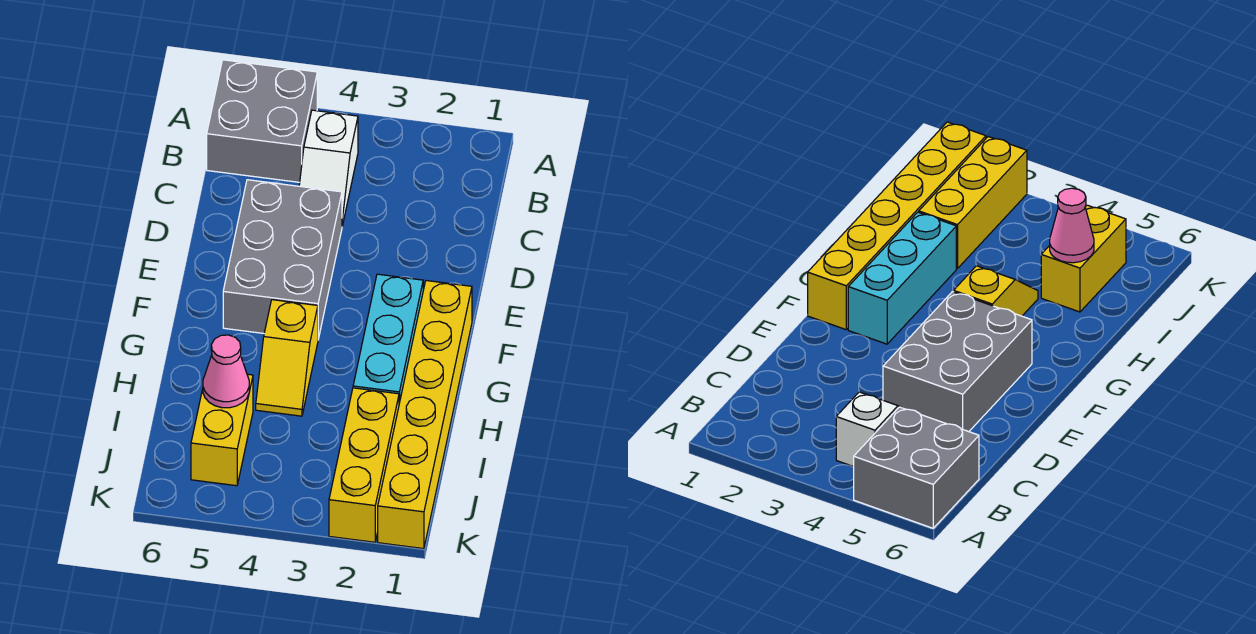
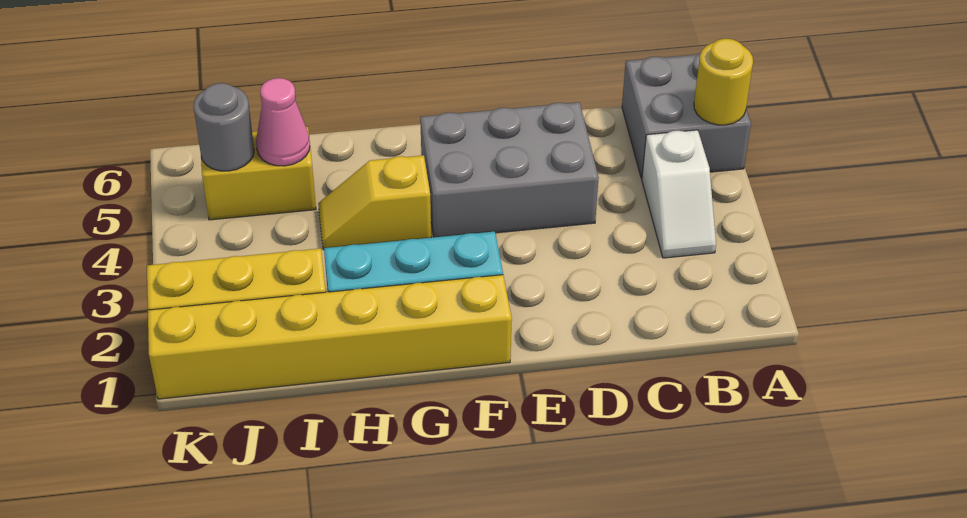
none -> yellow 1x1 round brick [694,39,753,125]
white 1x2 slope [299,110,358,226] -> white 1x2 slope turned to [642,130,716,258]
none -> grey 1x1 round brick [194,83,254,171]

